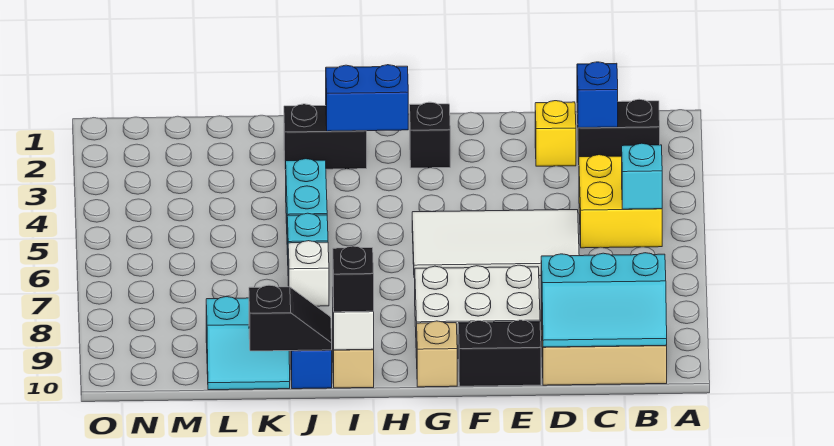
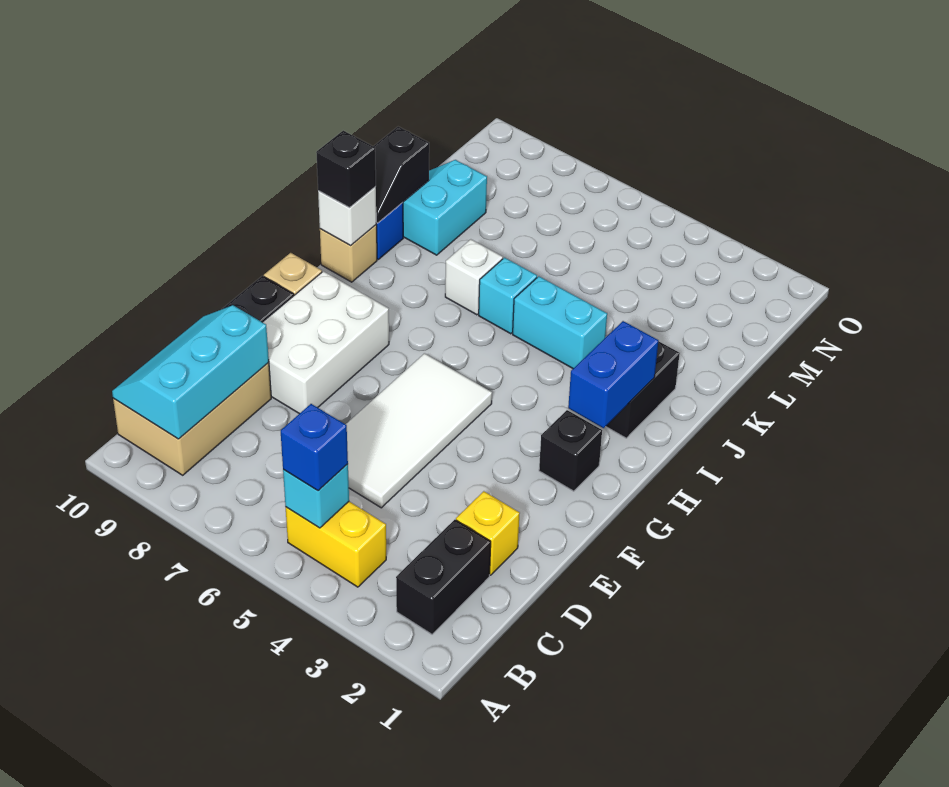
yellow 2x2 brick [579,155,662,248] -> yellow 1x2 brick [286,502,386,587]
blue 1x1 brick [577,62,618,128] -> blue 1x1 brick moved to [281,404,348,491]

